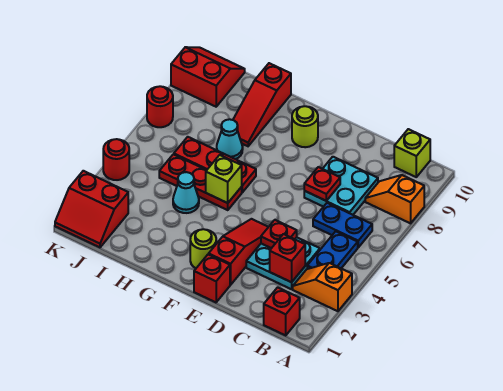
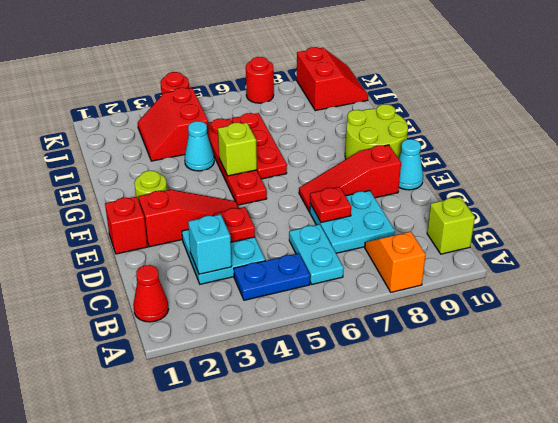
orange 1x2 slope [293,263,352,311] -> none
red 1x1 brick [264,287,300,335] -> red 1x1 cone [133,265,169,322]
blue 1x2 plate [313,203,372,247] -> cyan 1x2 plate [289,224,344,284]
red 1x1 brick [270,234,305,282] -> cyan 1x1 brick [188,214,232,274]
lime 1x1 round brick [292,106,318,147] -> lime 2x2 round brick [345,104,408,159]
red 1x3 plate [159,154,242,210] -> red 1x4 plate [208,119,267,205]
cyan 1x1 cone [217,119,243,159] -> cyan 1x1 cone moved to [399,139,423,190]
red 1x3 slope [233,63,291,146] -> red 1x3 slope moved to [299,145,401,212]
red 2x2 slope [55,171,128,247] -> red 2x2 slope moved to [138,88,209,161]

